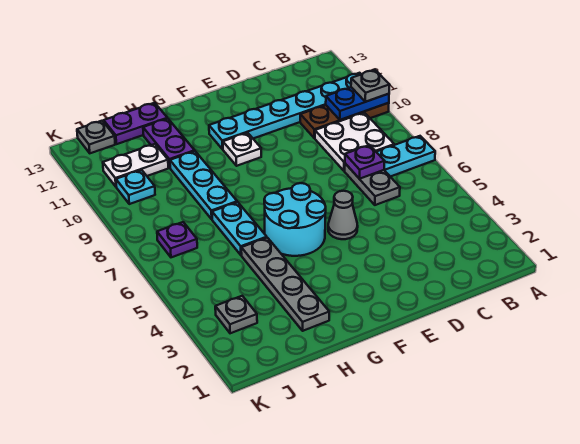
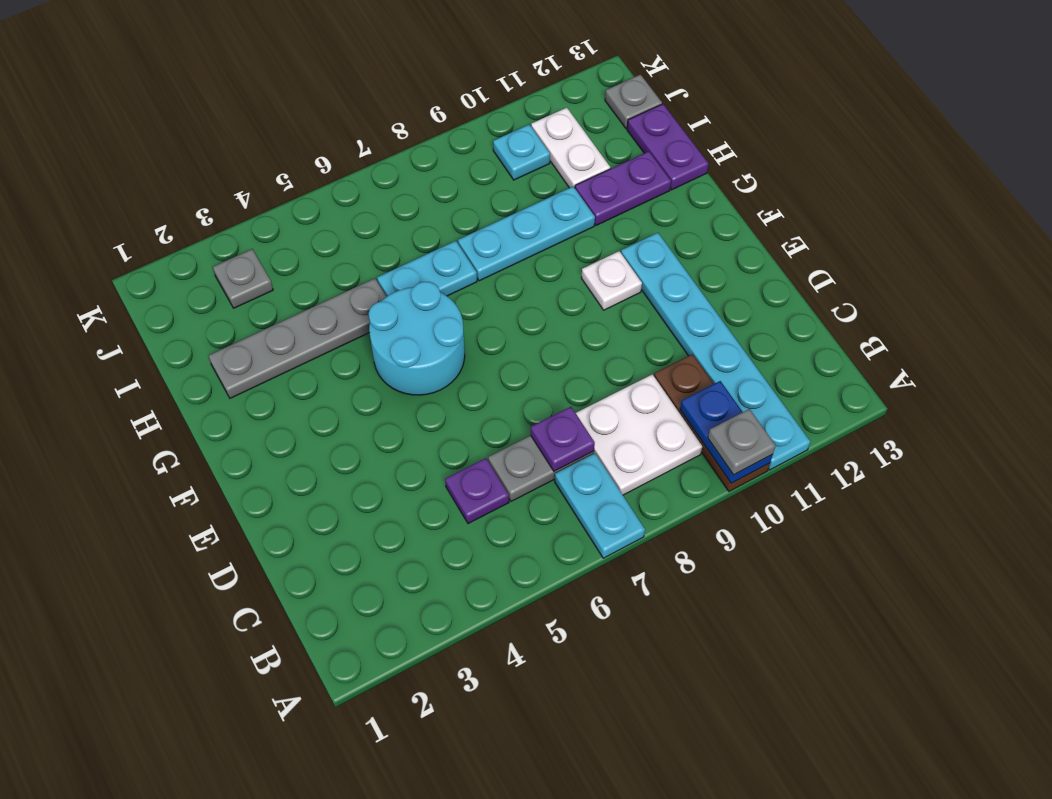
grey 1x1 cone [328,191,358,239] -> none
purple 1x1 plate [157,222,197,257] -> purple 1x1 plate moved to [445,458,509,524]

